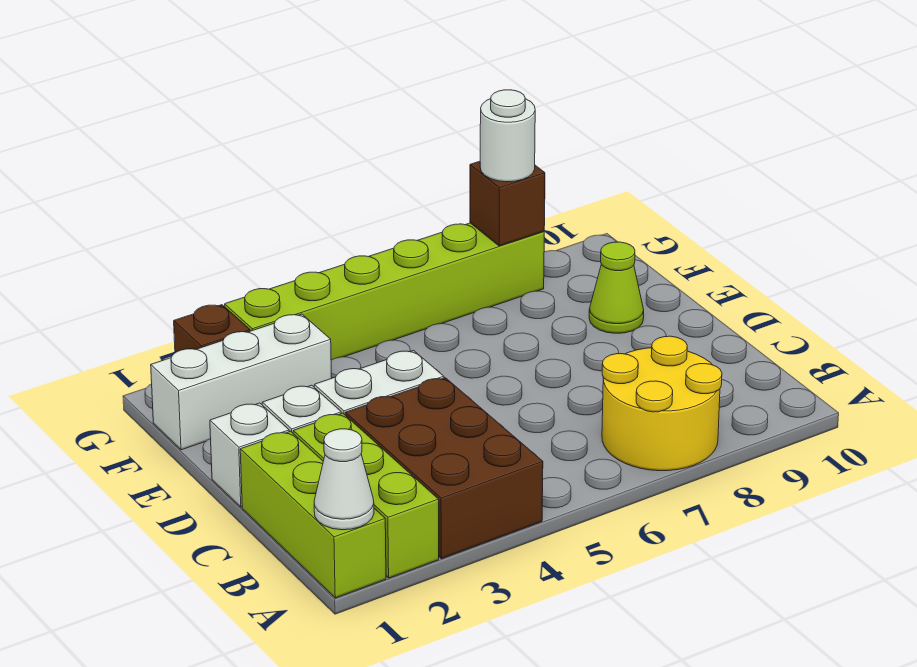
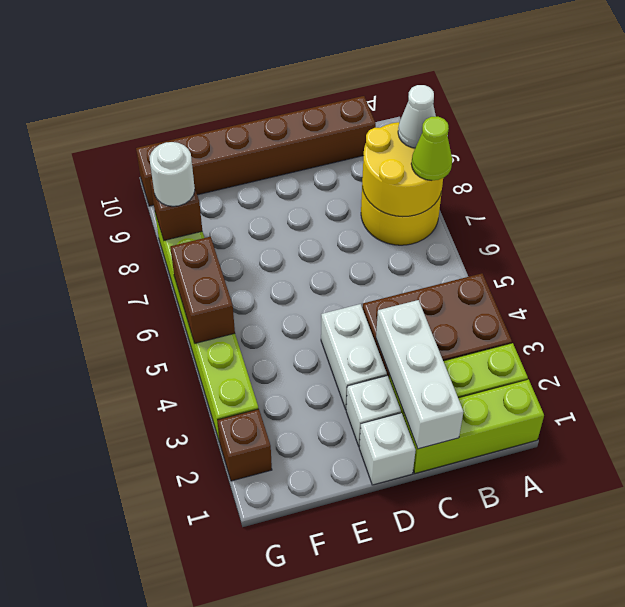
white 1x1 cone [314,429,374,530] -> white 1x1 cone moved to [398,85,436,148]
none -> yellow 2x2 round brick [362,122,443,217]
none -> brown 1x6 brick [136,96,376,206]
lime 1x1 cone [589,242,644,333] -> lime 1x1 cone moved to [411,117,452,180]
white 1x3 brick [151,314,332,450] -> white 1x3 brick moved to [376,300,463,449]
none -> brown 1x2 brick [170,237,235,343]

